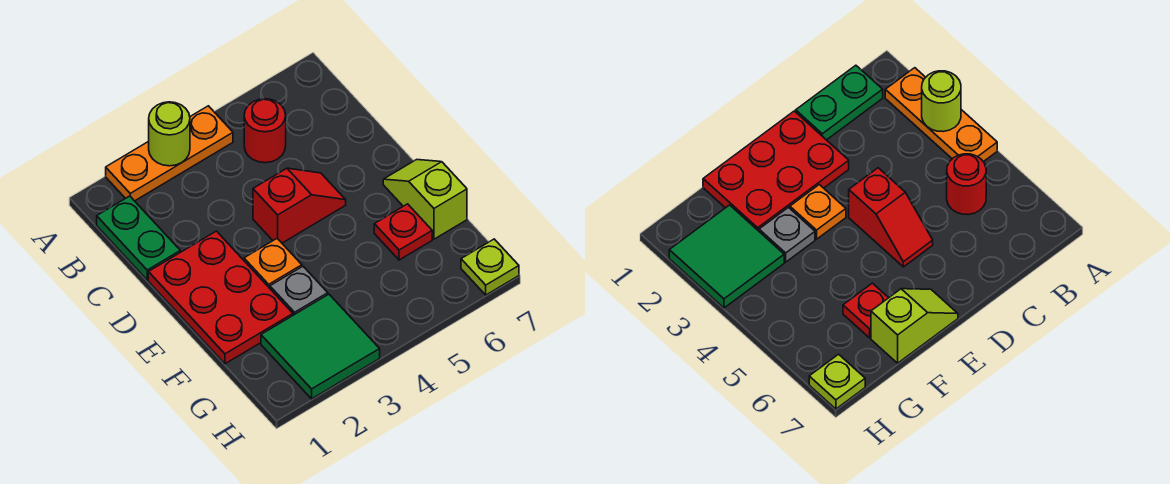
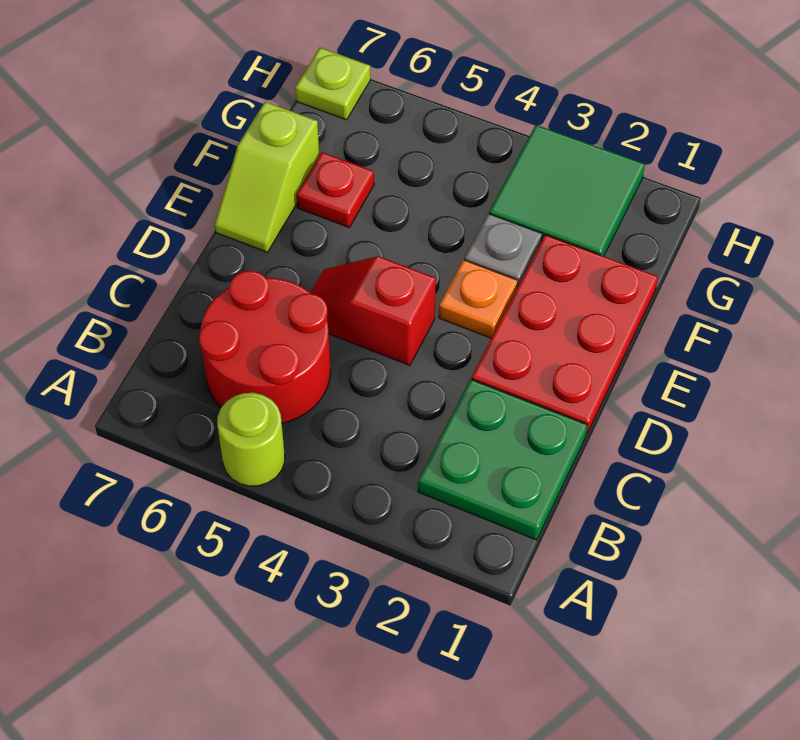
orange 1x3 plate [106,106,233,201] -> none
lime 1x1 round brick [149,102,190,166] -> lime 1x1 round brick moved to [217,393,285,486]
green 1x2 plate [97,196,180,280] -> green 2x2 plate [418,379,587,540]
red 1x1 round brick [244,99,286,163] -> red 2x2 round brick [199,271,330,423]

